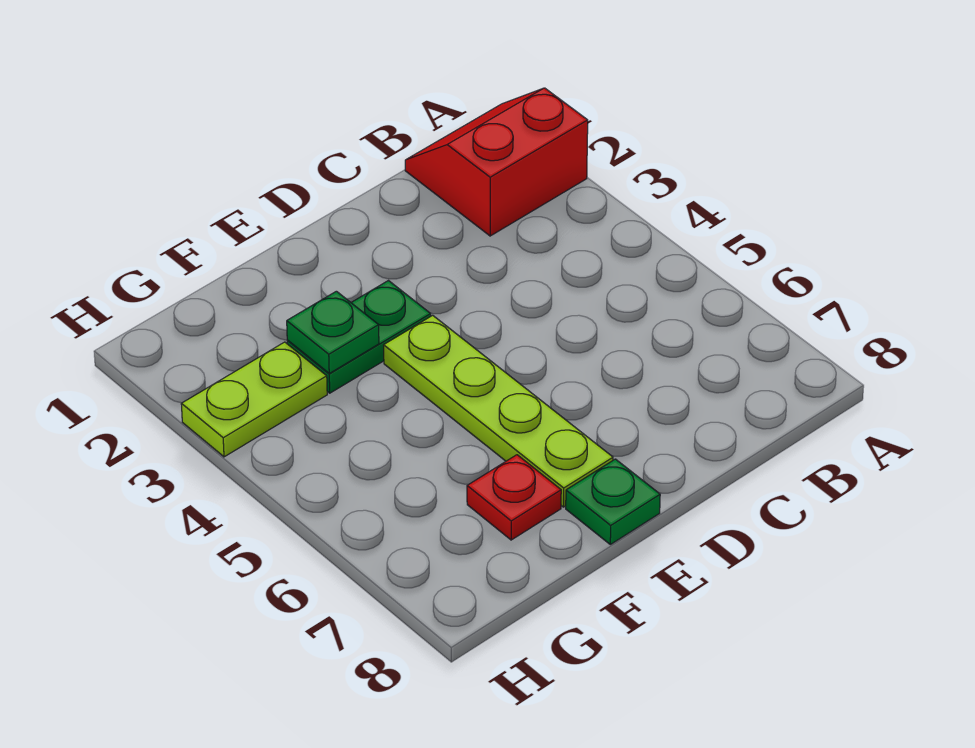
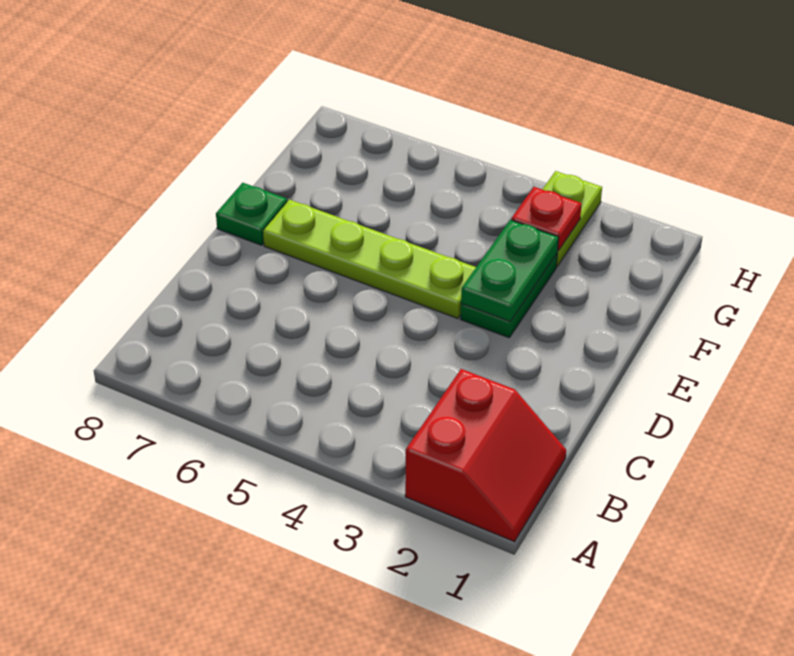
green 1x1 plate [287,291,379,373] -> green 1x2 plate [461,220,559,322]
red 1x1 plate [467,455,561,540] -> red 1x1 plate moved to [511,187,582,251]

